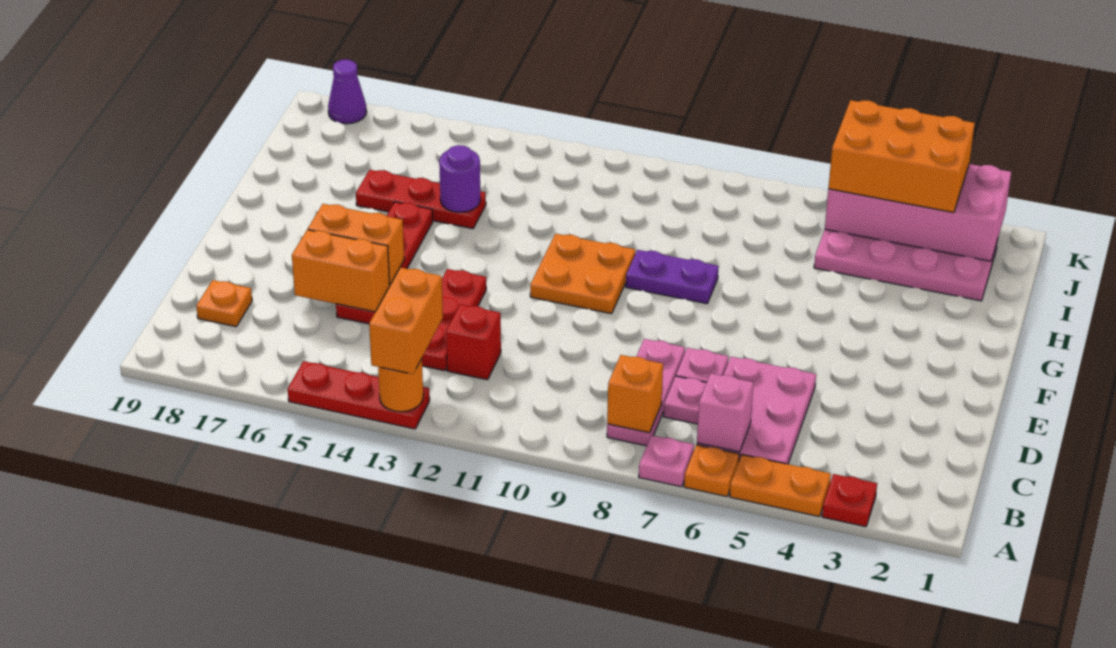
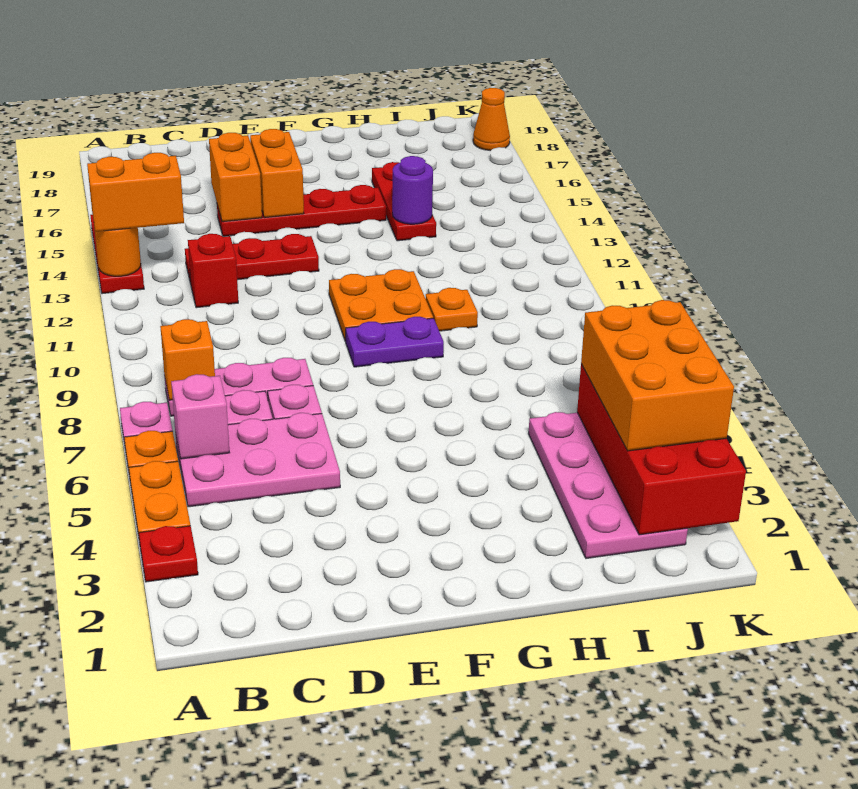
orange 1x1 plate [196,280,252,327] -> orange 1x1 plate moved to [426,288,478,331]
purple 1x2 plate [626,250,719,304] -> purple 1x2 plate turned to [345,317,444,367]
pink 2x4 brick [825,164,1011,261] -> red 2x4 brick [577,364,746,535]
purple 1x1 cone [328,60,366,124] -> orange 1x1 cone [473,88,510,151]

